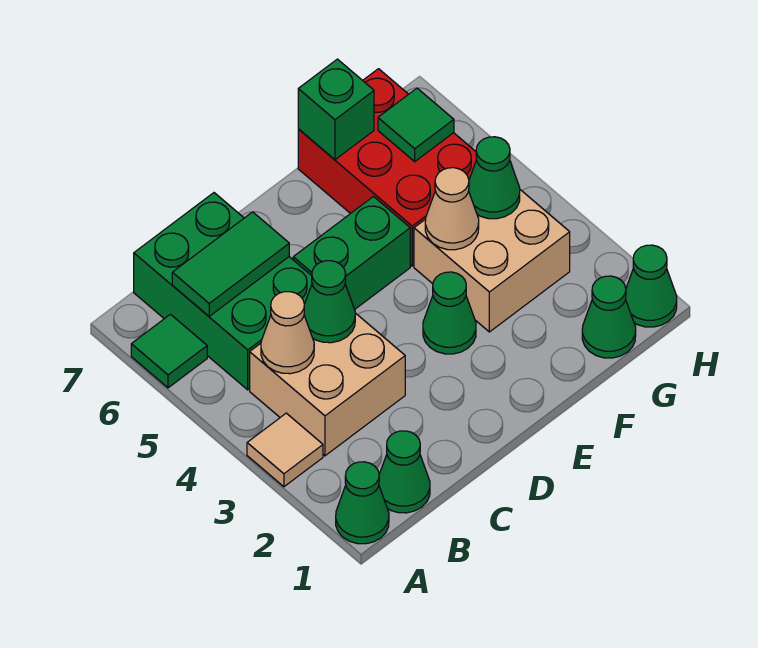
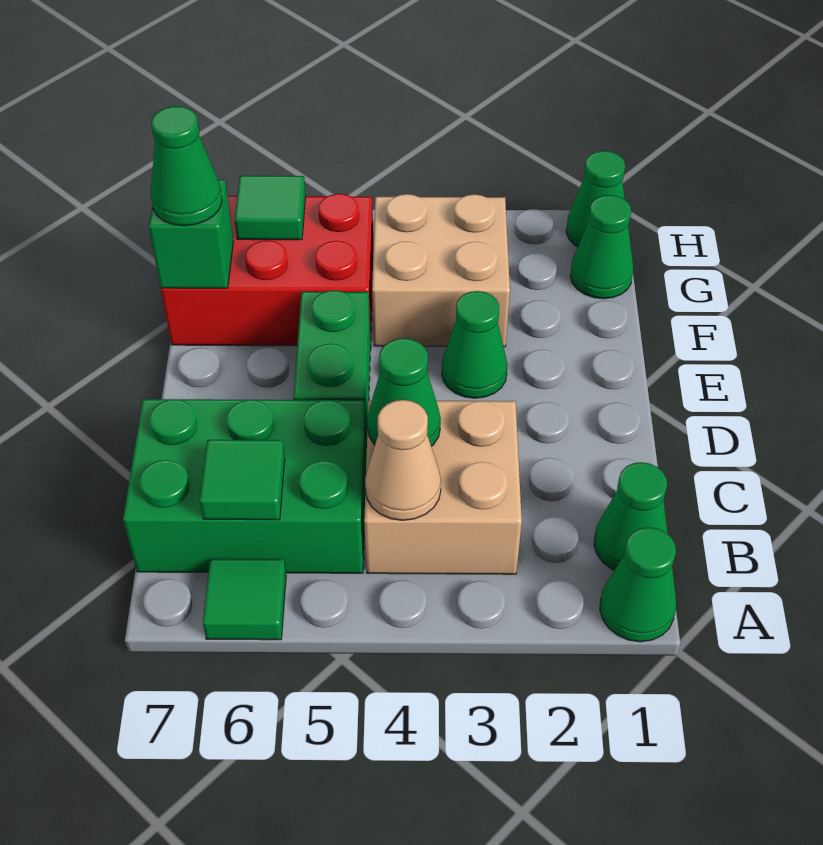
tan 1x1 tile [247,413,323,487] -> none
green 1x2 tile [172,212,289,316] -> green 1x1 tile [200,440,285,520]
tan 1x1 cone [425,168,479,250] -> none
green 1x1 cone [469,137,520,219] -> green 1x1 cone moved to [151,106,222,226]

